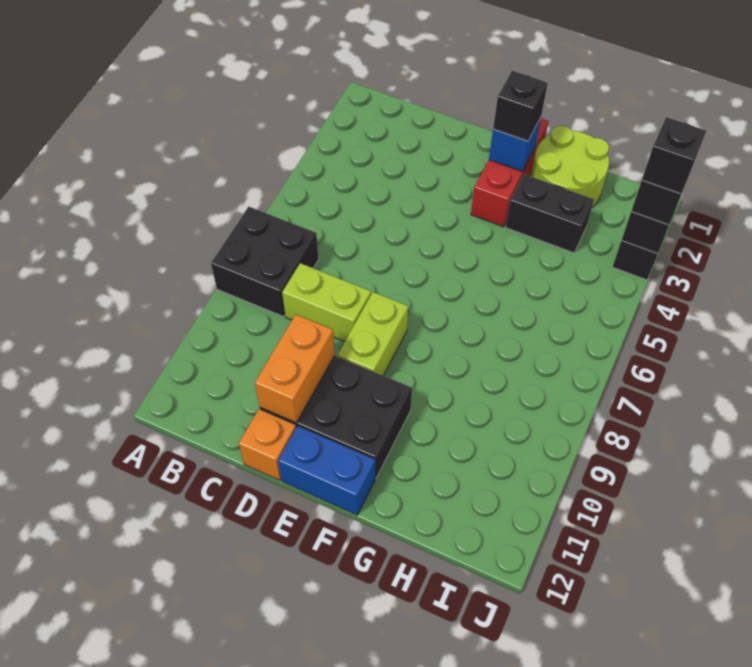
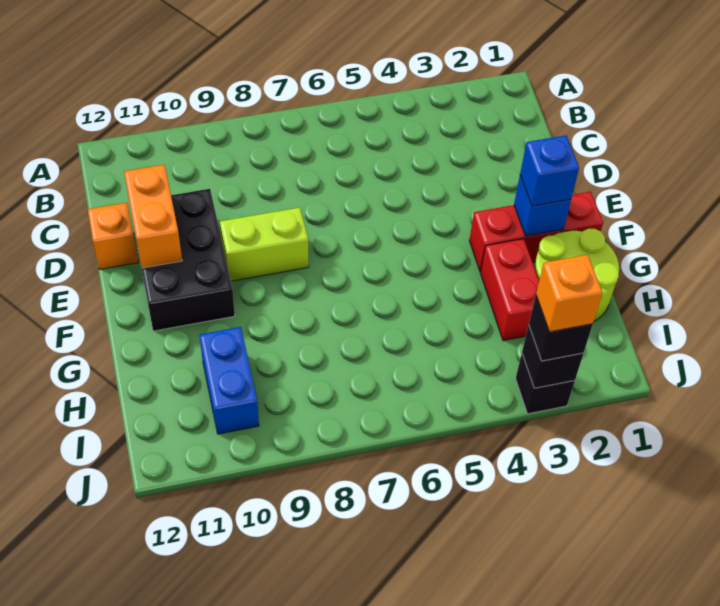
black 2x2 brick [211,207,319,317] -> none
lime 1x2 brick [282,263,371,342] -> none
orange 1x2 brick [255,314,335,423] -> orange 1x2 brick turned to [124,165,182,268]
blue 1x2 brick [278,426,375,515] -> blue 1x2 brick moved to [200,327,259,434]
black 1x1 brick [493,71,548,141] -> blue 1x1 brick [520,135,579,206]
black 1x2 brick [506,174,594,253] -> red 1x2 brick [480,239,539,341]
black 1x1 brick [642,117,706,194] -> orange 1x1 brick [536,255,602,332]

